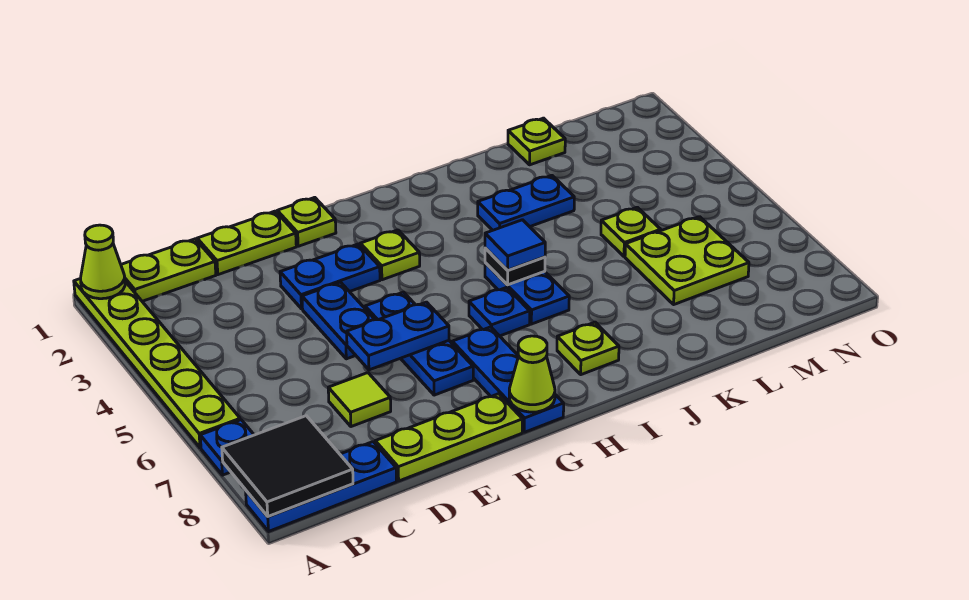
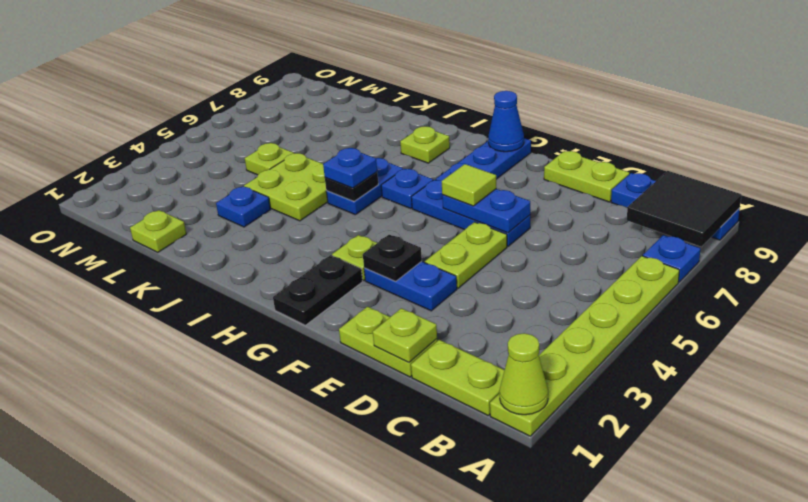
lime 1x1 tile [328,373,391,427] -> lime 1x1 tile moved to [442,164,496,206]
lime 1x3 plate [375,394,522,481] -> lime 1x2 plate [544,151,629,202]
blue 1x2 plate [302,282,375,359] -> lime 1x2 plate [425,222,507,288]
lime 1x1 plate [277,197,336,246] -> lime 1x1 plate moved to [373,308,437,362]
none -> black 1x1 plate [363,235,422,281]
blue 1x3 plate [365,292,473,395] -> blue 1x3 plate turned to [412,180,530,246]
none -> black 1x2 plate [273,255,363,325]
lime 1x1 cone [509,336,555,412] -> blue 1x1 cone [488,91,524,152]
blue 1x1 tile [485,220,545,270] -> blue 1x1 plate [323,148,377,188]
blue 1x2 plate [478,175,574,230] -> blue 1x1 plate [216,186,271,227]
lime 2x2 plate [625,217,749,304] -> lime 2x2 plate moved to [244,153,328,221]

